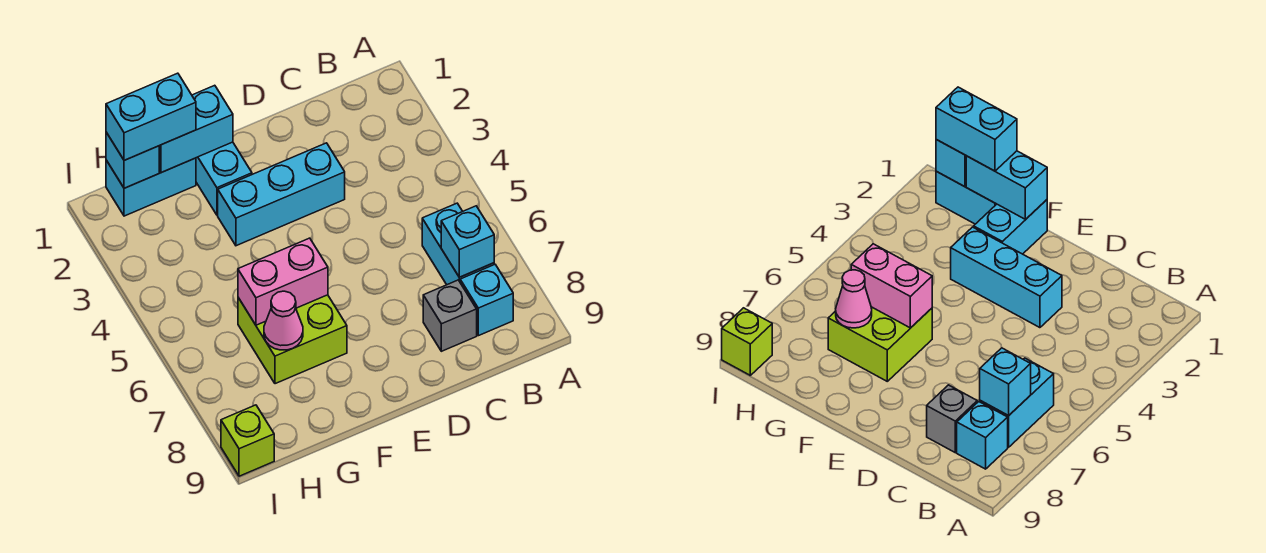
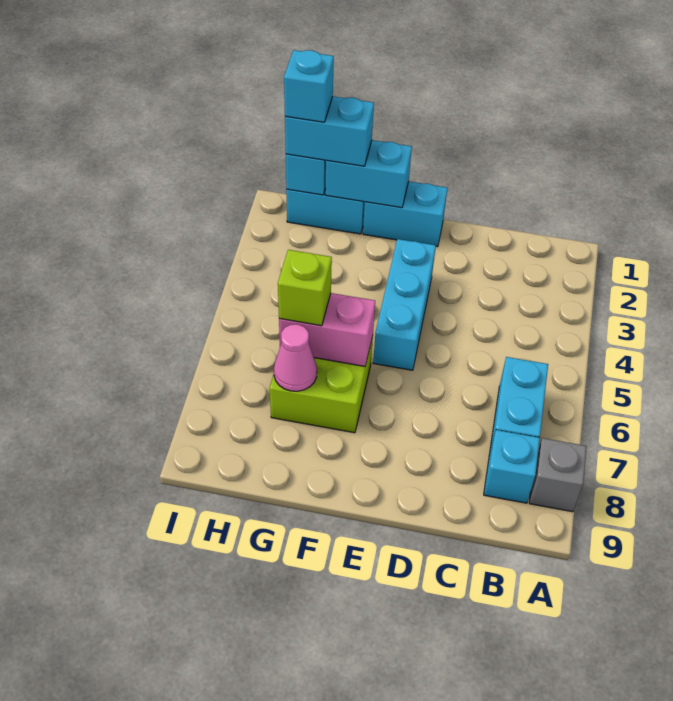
cyan 1x1 brick [441,206,494,277] -> cyan 1x1 brick moved to [284,50,334,122]
grey 1x1 brick [423,280,477,351] -> grey 1x1 brick moved to [529,438,587,512]
cyan 1x3 brick [218,143,345,246] -> cyan 1x3 brick turned to [373,239,436,370]
cyan 1x2 brick [196,142,252,215] -> cyan 1x2 brick turned to [363,181,447,247]
lime 1x1 brick [221,405,274,476] -> lime 1x1 brick moved to [278,250,332,326]

